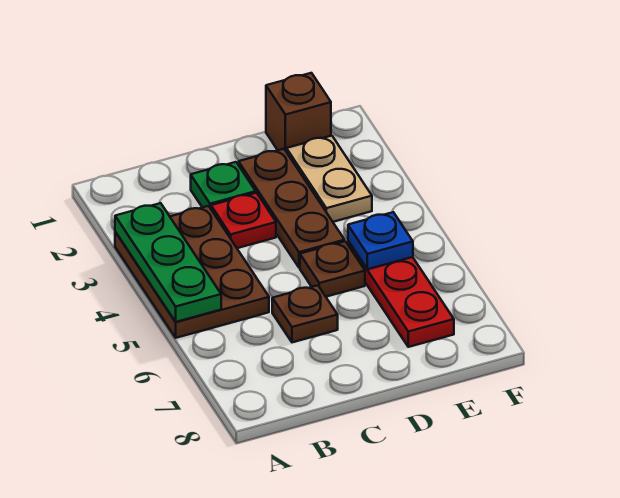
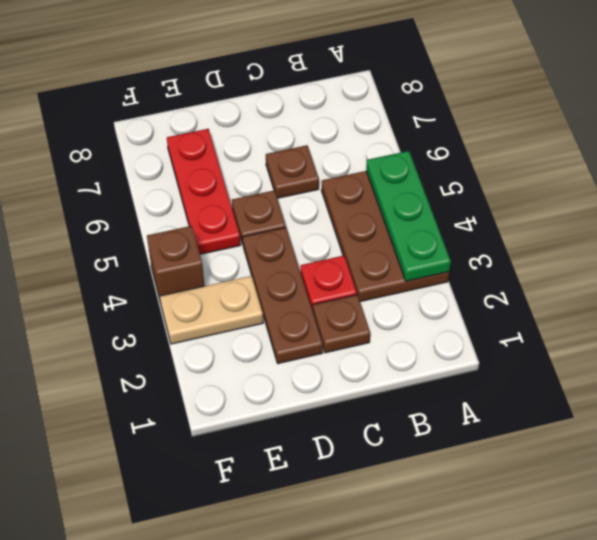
green 1x1 plate [191,162,256,209] -> brown 1x1 plate [313,295,370,353]
brown 1x1 brick [266,73,331,151] -> brown 1x1 brick moved to [147,226,204,299]
tan 1x2 plate [286,136,372,222] -> tan 1x2 plate turned to [160,276,263,344]
blue 1x1 plate [348,212,413,269] -> none

